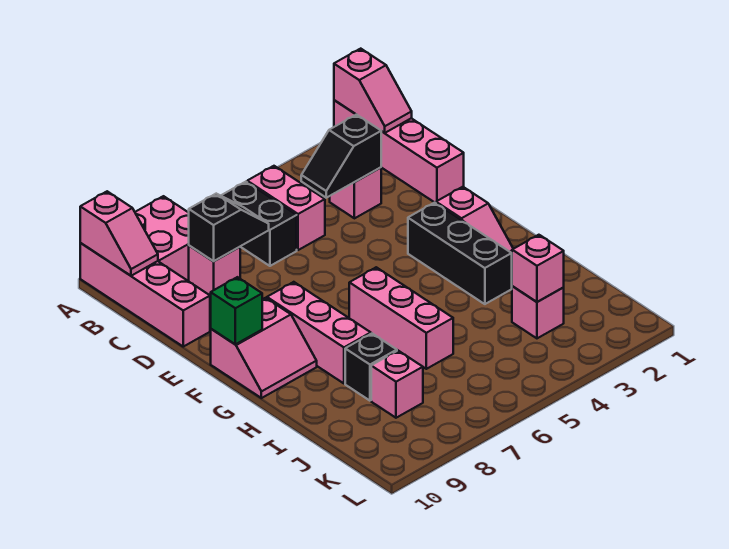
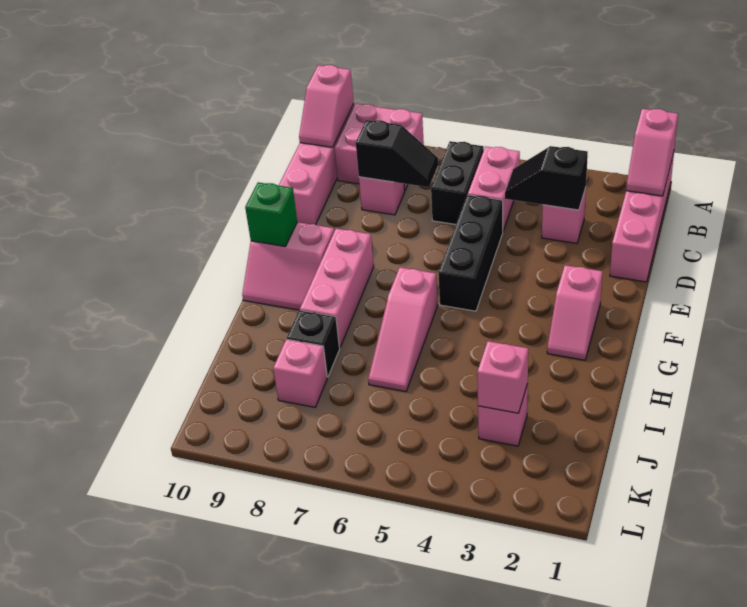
black 1x3 brick [408,203,512,304] -> black 1x3 brick moved to [438,195,503,311]
pink 1x3 brick [349,267,453,369] -> pink 1x3 slope [368,267,438,392]

